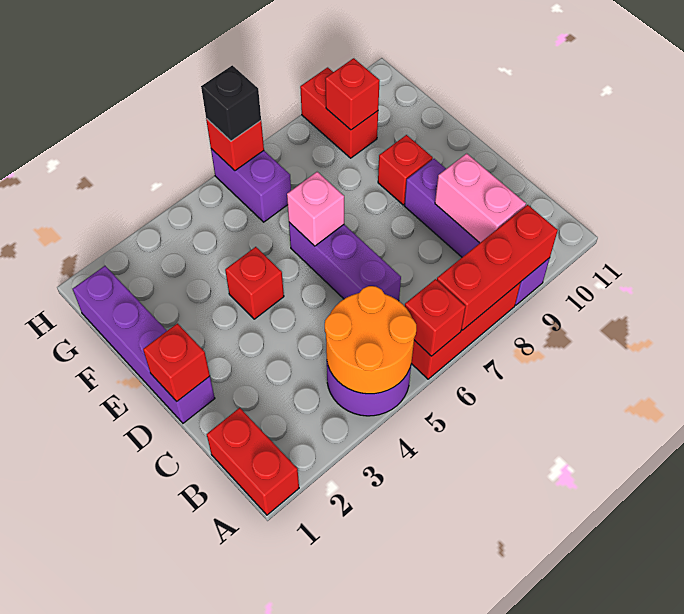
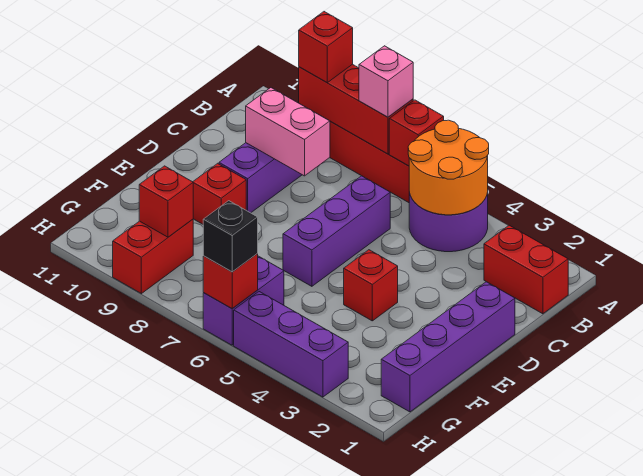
red 1x2 brick [207,408,299,515] -> red 1x2 brick turned to [484,225,568,314]
pink 1x2 brick [435,153,526,243] -> pink 1x2 brick turned to [246,88,330,176]
red 1x1 brick [143,323,210,401] -> red 1x1 brick moved to [299,12,353,83]
pink 1x1 brick [287,172,344,246] -> pink 1x1 brick moved to [359,46,413,117]
none -> purple 1x3 brick [234,292,348,397]

